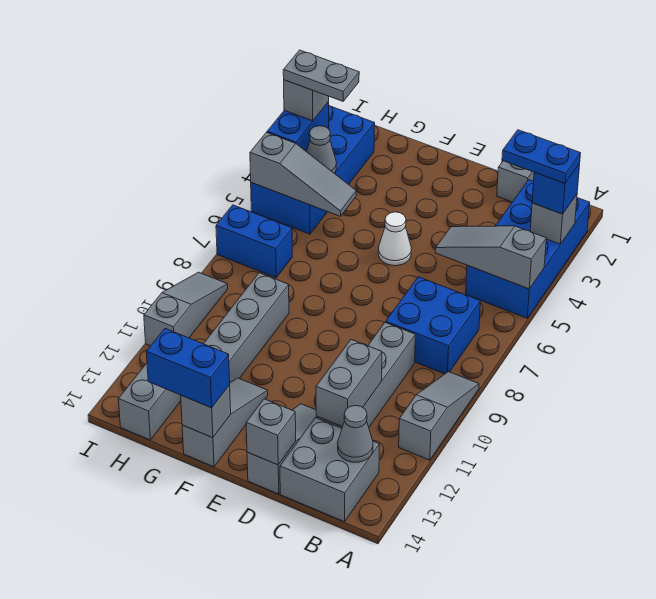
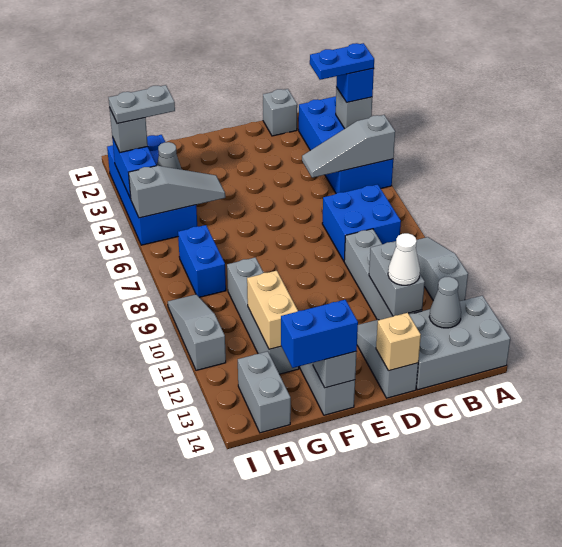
grey 2x2 brick [280,418,380,522] -> grey 2x3 brick [409,296,510,390]
grey 1x1 brick [246,399,296,465] -> tan 1x1 brick [376,313,421,371]
white 1x1 cone [378,212,411,266] -> white 1x1 cone moved to [388,233,420,285]
none -> tan 1x2 brick [247,271,298,349]
blue 1x2 brick [216,205,292,278] -> blue 1x2 brick turned to [178,225,226,297]

